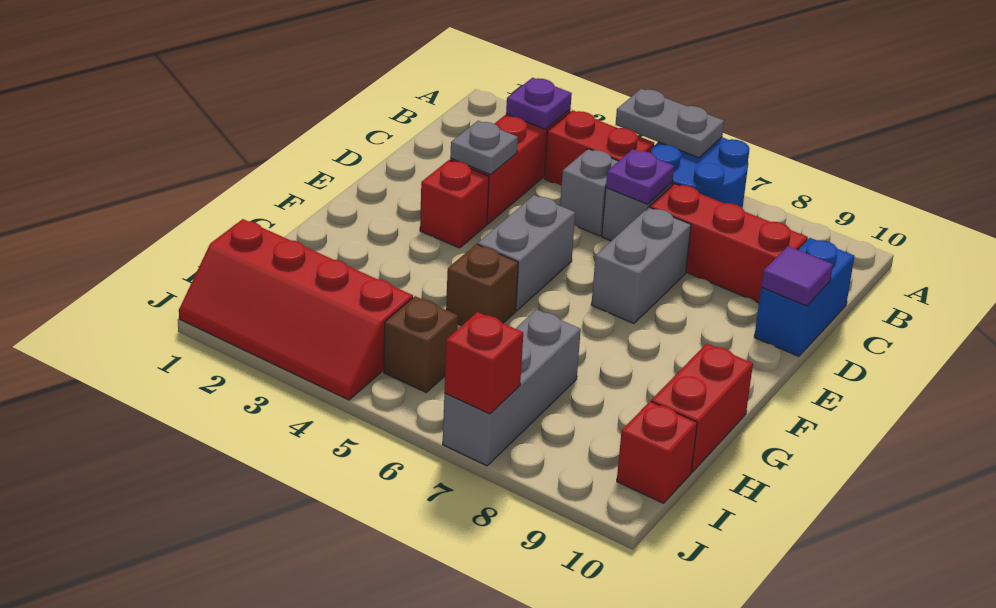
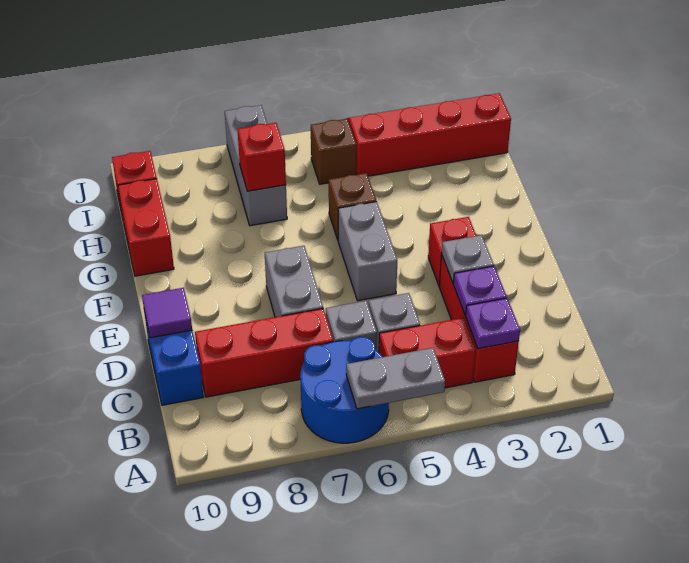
purple 1x1 plate [606,149,674,204] -> purple 1x1 plate moved to [453,266,507,315]
red 1x1 brick [444,312,523,414] -> red 1x1 brick moved to [237,123,286,191]

